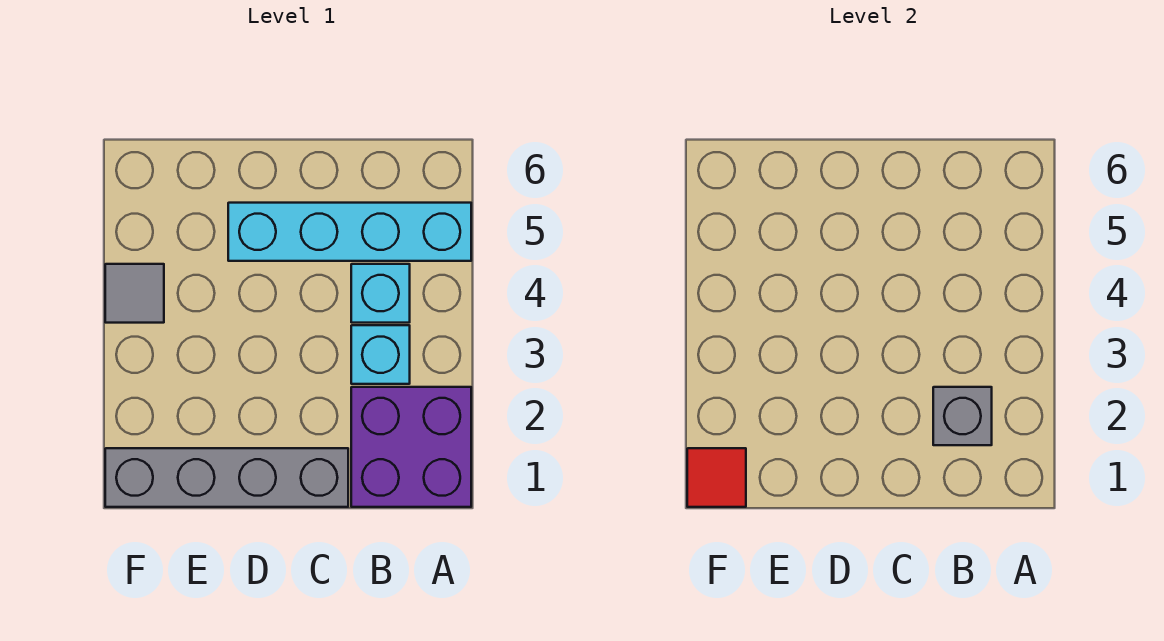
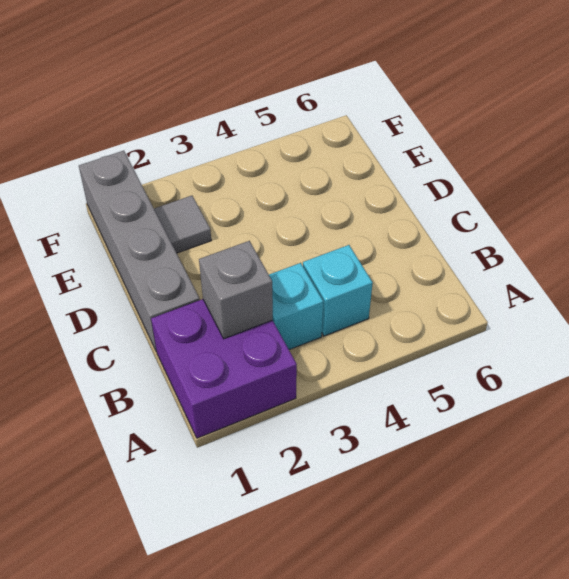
cyan 1x4 brick [228,203,471,261] -> none
red 1x1 tile [687,448,746,507] -> none
grey 1x1 tile [105,264,164,323] -> grey 1x1 tile moved to [154,196,211,253]

